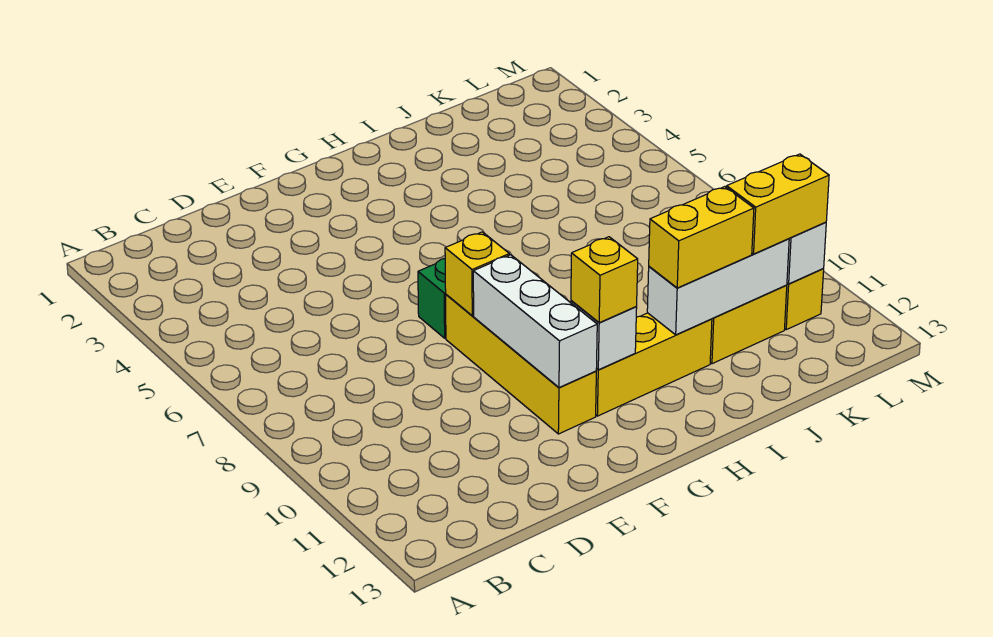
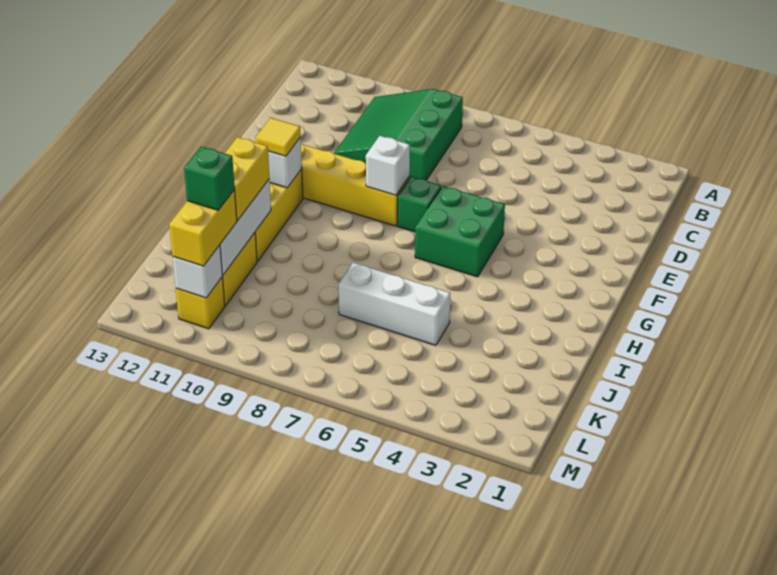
none -> green 3x3 slope [334,89,463,180]
none -> green 2x2 brick [415,186,505,277]
yellow 1x1 brick [445,232,509,316] -> white 1x1 brick [366,136,410,195]
white 1x3 brick [473,255,597,388] -> white 1x3 brick moved to [338,263,450,345]
yellow 1x1 brick [571,237,638,323] -> yellow 1x1 tile [256,118,301,156]
none -> green 1x1 brick [184,147,235,210]

